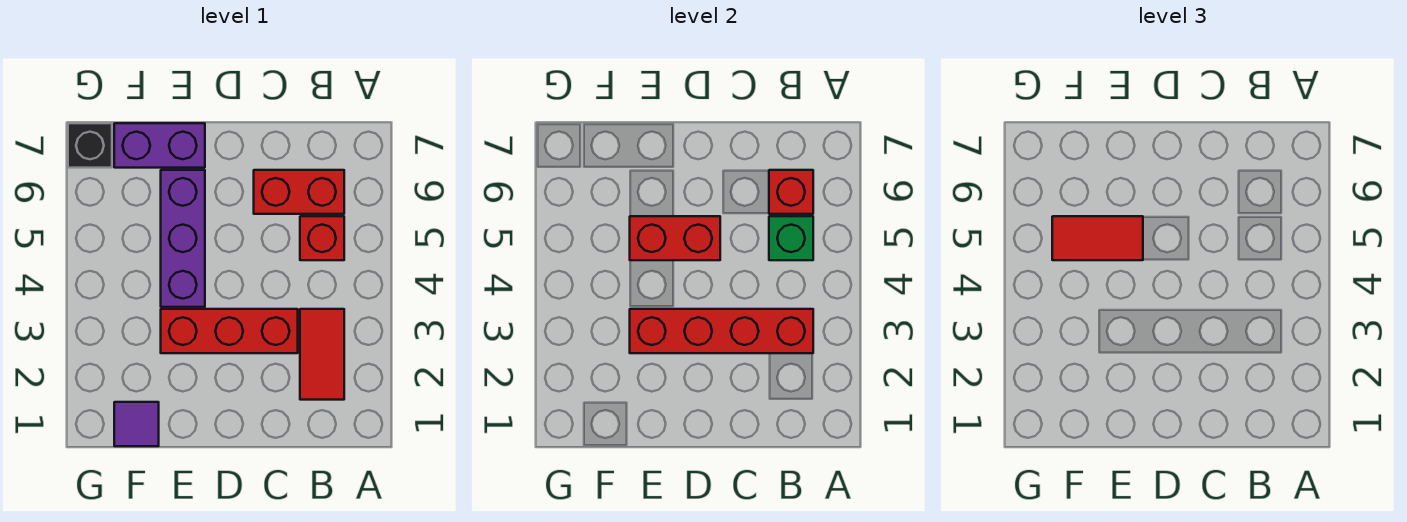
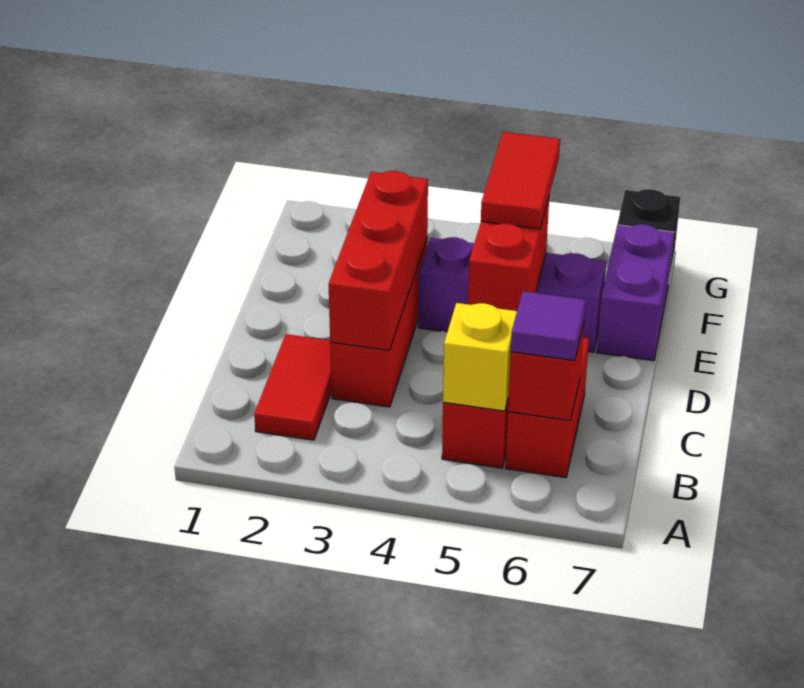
red 1x2 tile [300,309,344,400] -> red 1x2 tile turned to [254,334,332,440]
red 1x4 brick [630,309,813,353] -> red 1x3 brick [329,171,428,350]
green 1x1 brick [769,216,813,260] -> yellow 1x1 brick [443,303,517,411]
purple 1x1 tile [114,402,159,446] -> purple 1x1 tile moved to [511,291,586,361]

